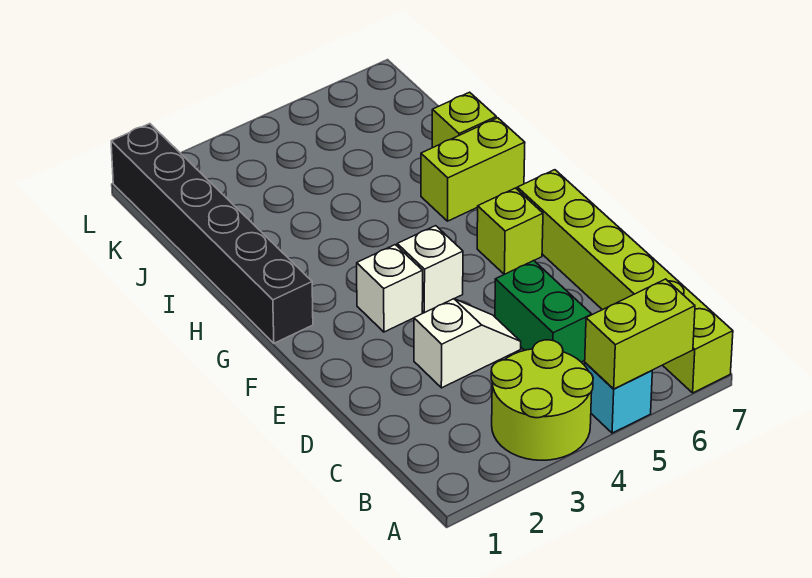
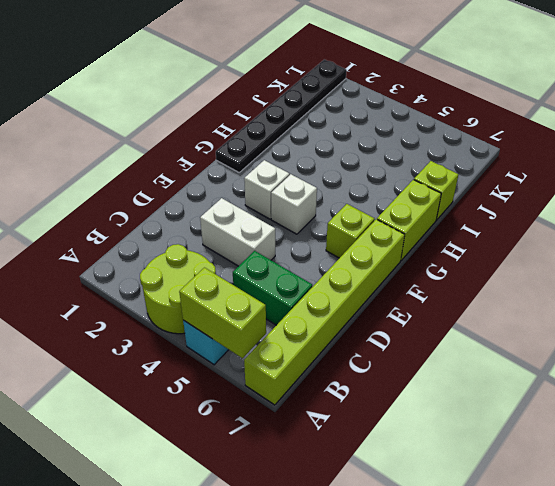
green 1x2 brick [495,261,592,362] -> green 1x2 brick turned to [233,251,312,325]
white 1x2 slope [414,299,521,388] -> white 1x2 brick [200,198,275,266]
black 1x6 brick [111,124,313,343] -> black 1x6 plate [216,59,347,172]
lime 1x2 brick [421,118,525,221] -> lime 1x2 brick turned to [377,180,441,260]

